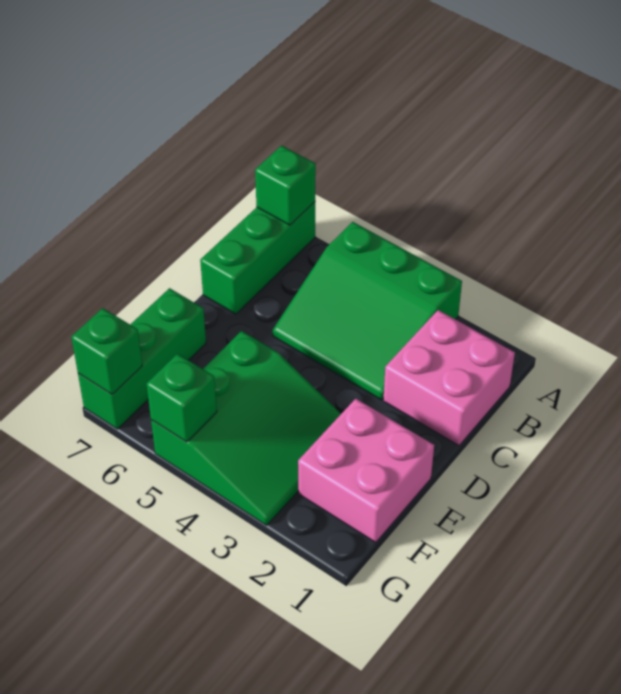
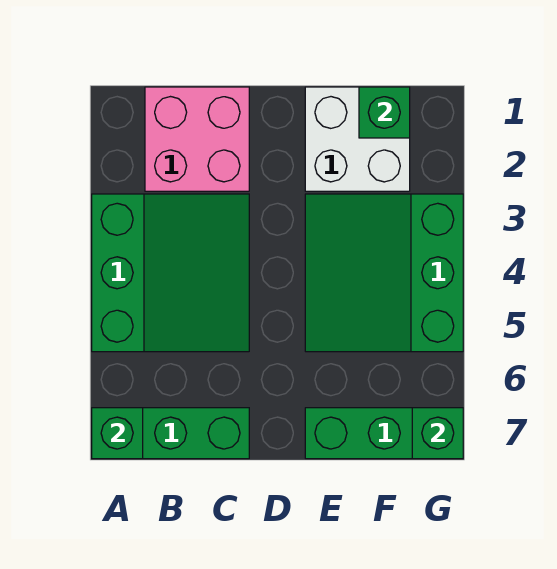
pink 2x2 brick [298,399,434,543] -> white 2x2 brick [305,87,410,191]
green 3x3 slope [151,331,341,525] -> green 3x3 slope turned to [305,194,463,352]
green 1x1 brick [147,354,217,442] -> green 1x1 brick moved to [359,87,410,138]

